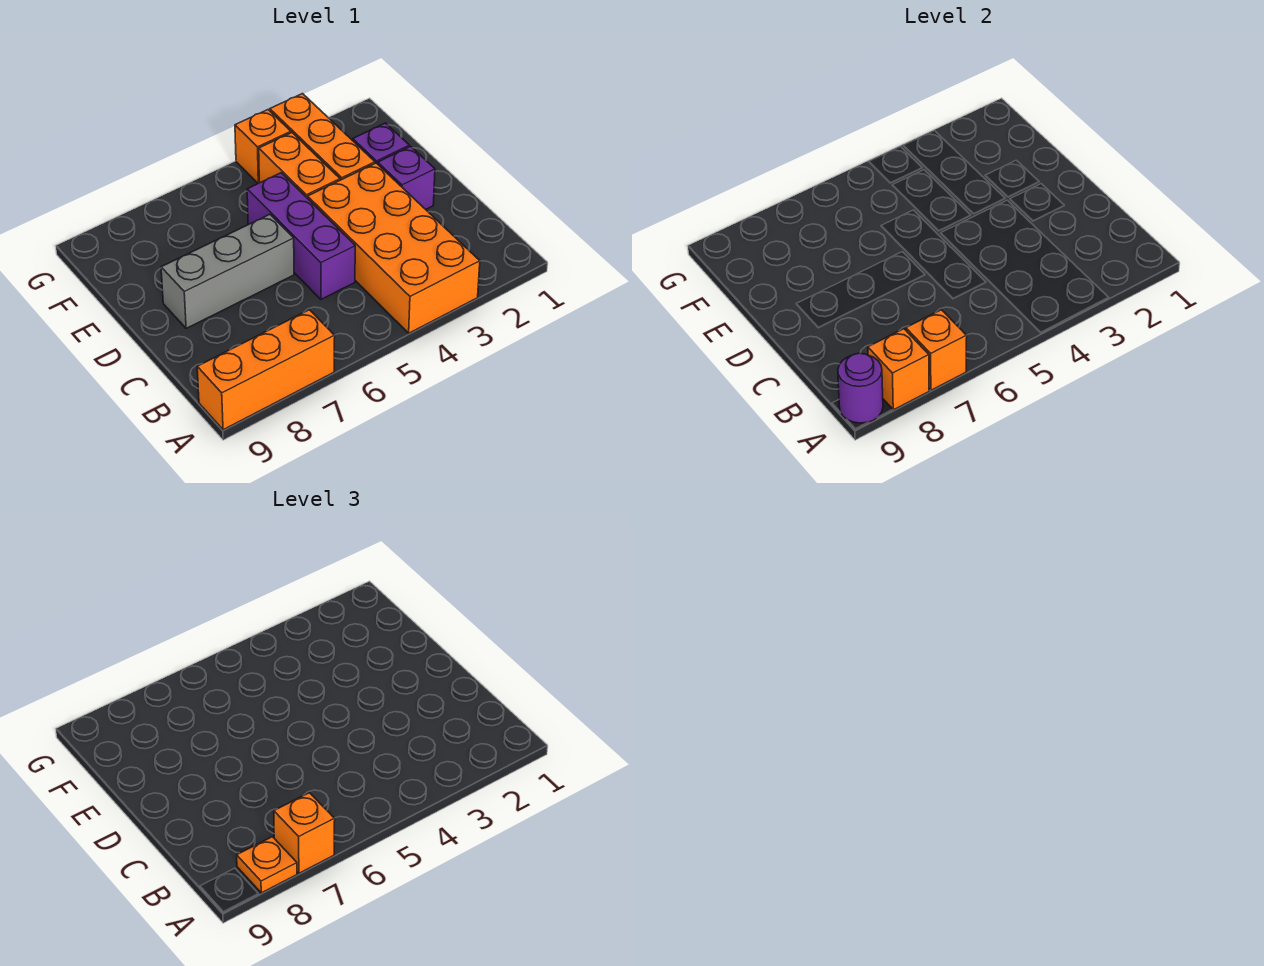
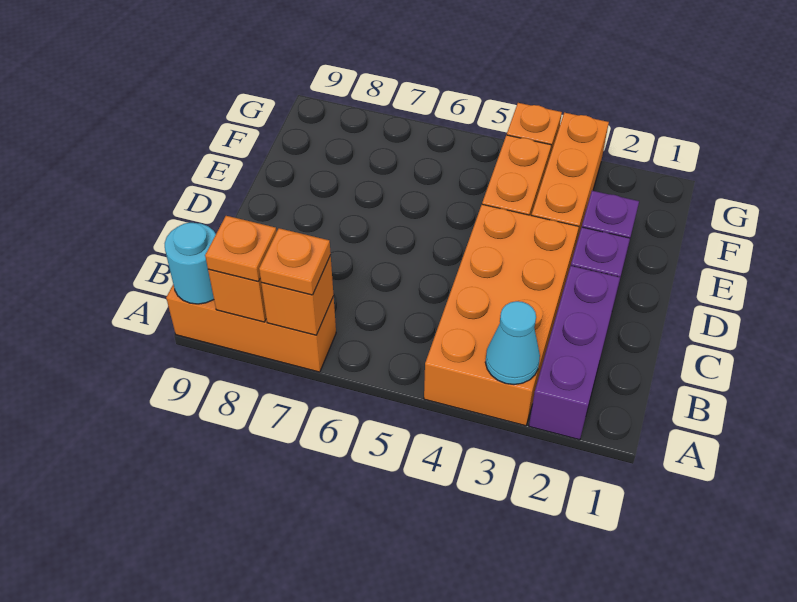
none -> cyan 1x1 cone [485,301,540,385]
orange 1x1 brick [274,793,335,873] -> orange 1x1 plate [259,228,331,295]
purple 1x1 round brick [838,353,883,423] -> cyan 1x1 round brick [165,223,216,304]
purple 1x3 brick [247,173,355,299] -> purple 1x3 brick moved to [529,266,620,440]
grey 1x3 brick [161,214,294,328] -> none

